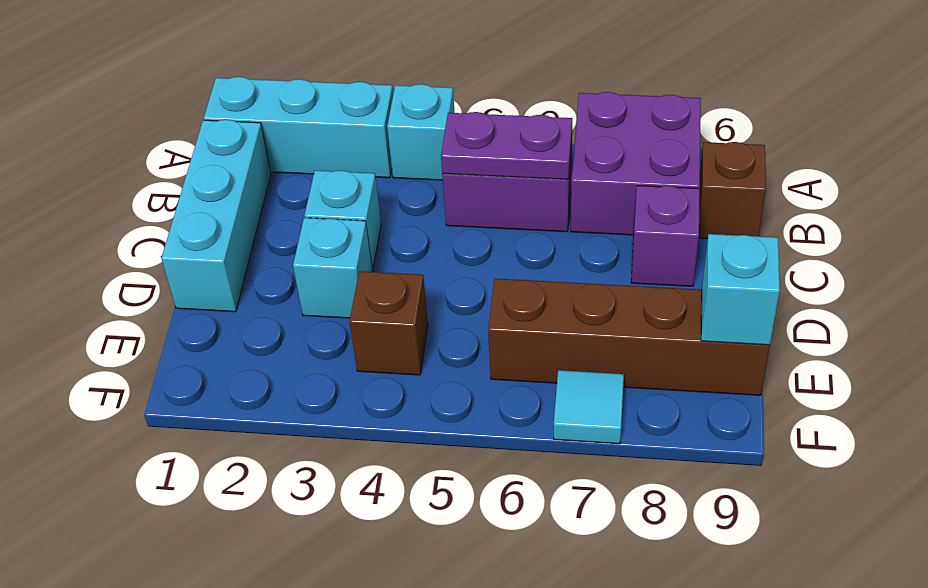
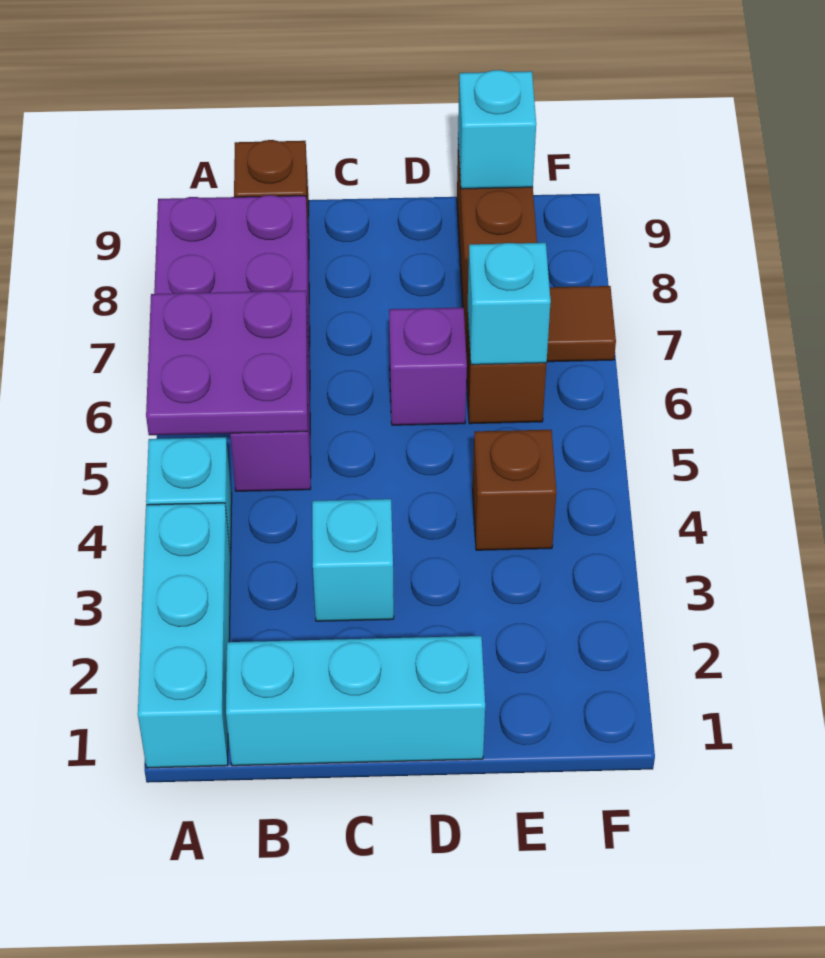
purple 1x2 plate [441,112,572,180] -> purple 2x2 plate [146,291,308,435]
purple 1x1 brick [631,186,700,286] -> purple 1x1 brick moved to [389,308,467,425]
cyan 1x1 brick [293,218,373,318] -> cyan 1x1 brick moved to [468,243,551,365]
cyan 1x1 tile [554,370,624,444] -> brown 1x1 tile [547,286,616,362]

